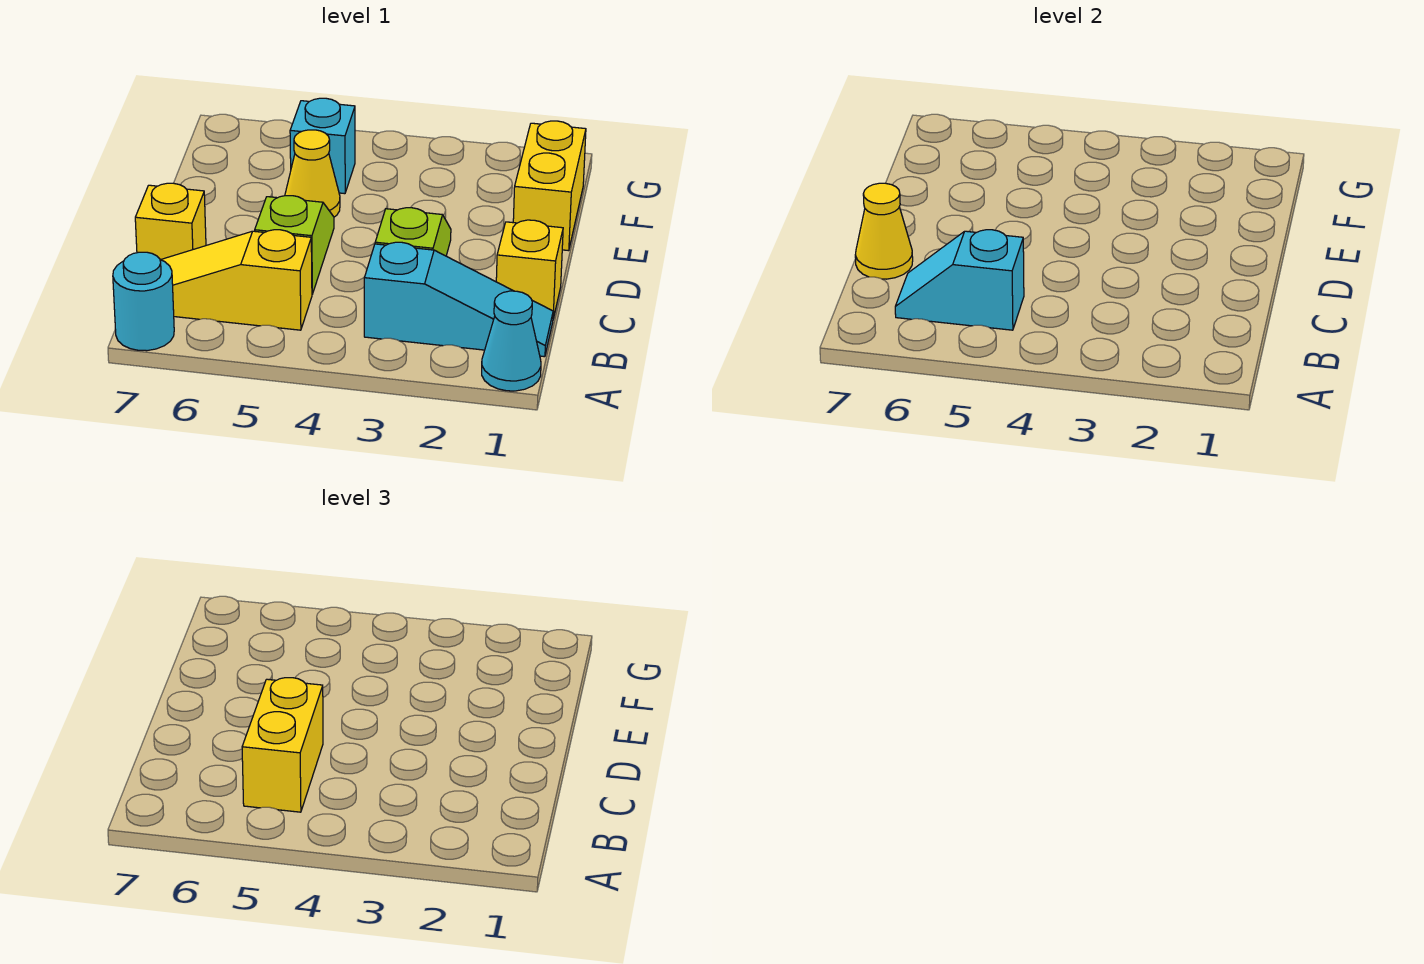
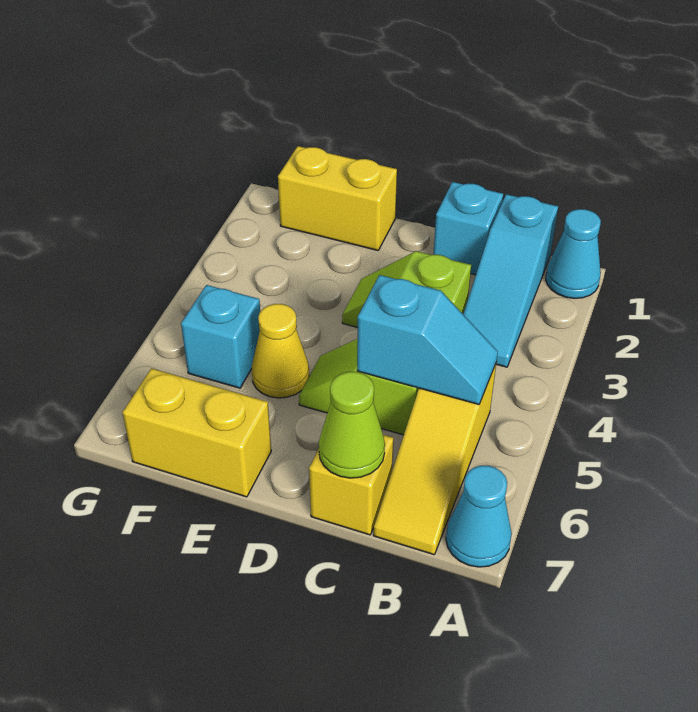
cyan 1x1 round brick [113,252,174,351] -> cyan 1x1 cone [446,466,512,567]
cyan 1x3 slope [364,242,553,357] -> cyan 1x3 slope turned to [463,194,558,367]
cyan 1x2 slope [895,230,1024,330] -> cyan 1x2 slope turned to [357,275,498,404]
yellow 1x2 brick [242,678,323,812] -> yellow 1x2 brick moved to [122,368,271,497]
yellow 1x1 brick [496,220,563,318] -> cyan 1x1 brick [433,182,503,275]
yellow 1x1 cone [855,183,913,279] -> lime 1x1 cone [319,371,385,478]

